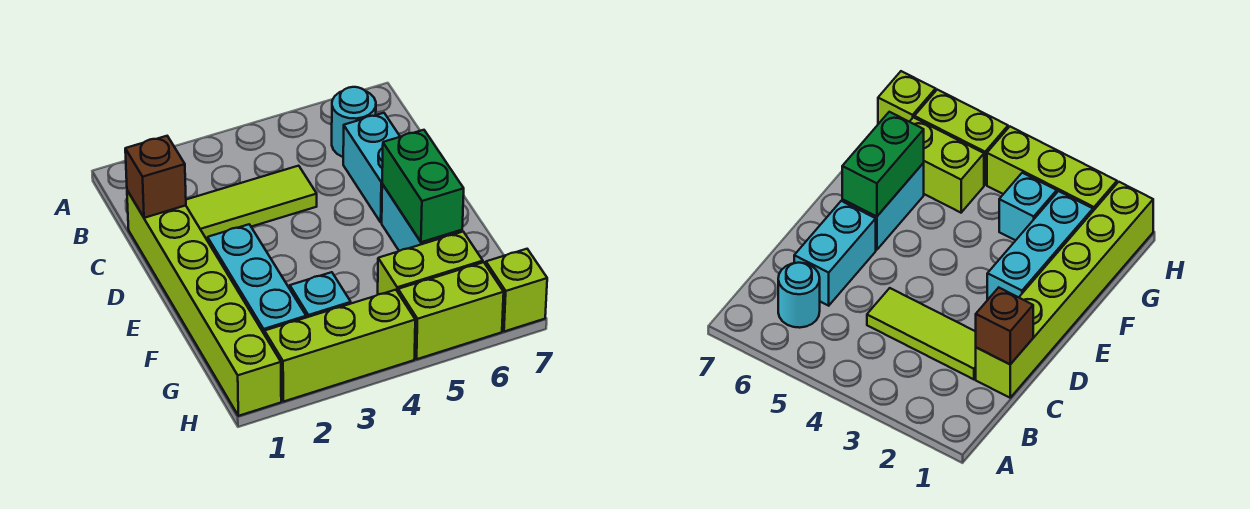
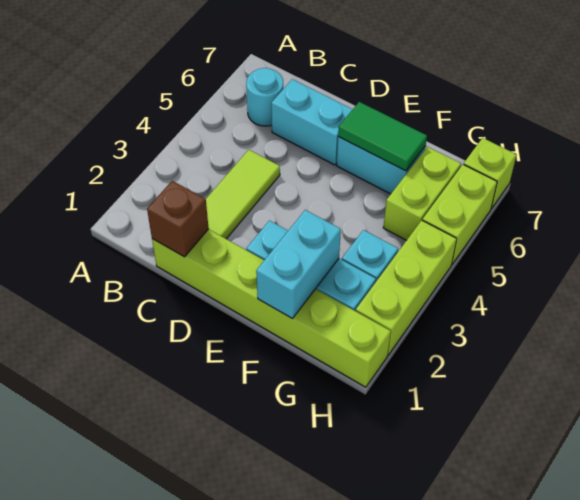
green 1x2 brick [382,130,464,242] -> green 1x2 tile [338,102,427,171]
none -> cyan 1x2 brick [256,210,341,318]

